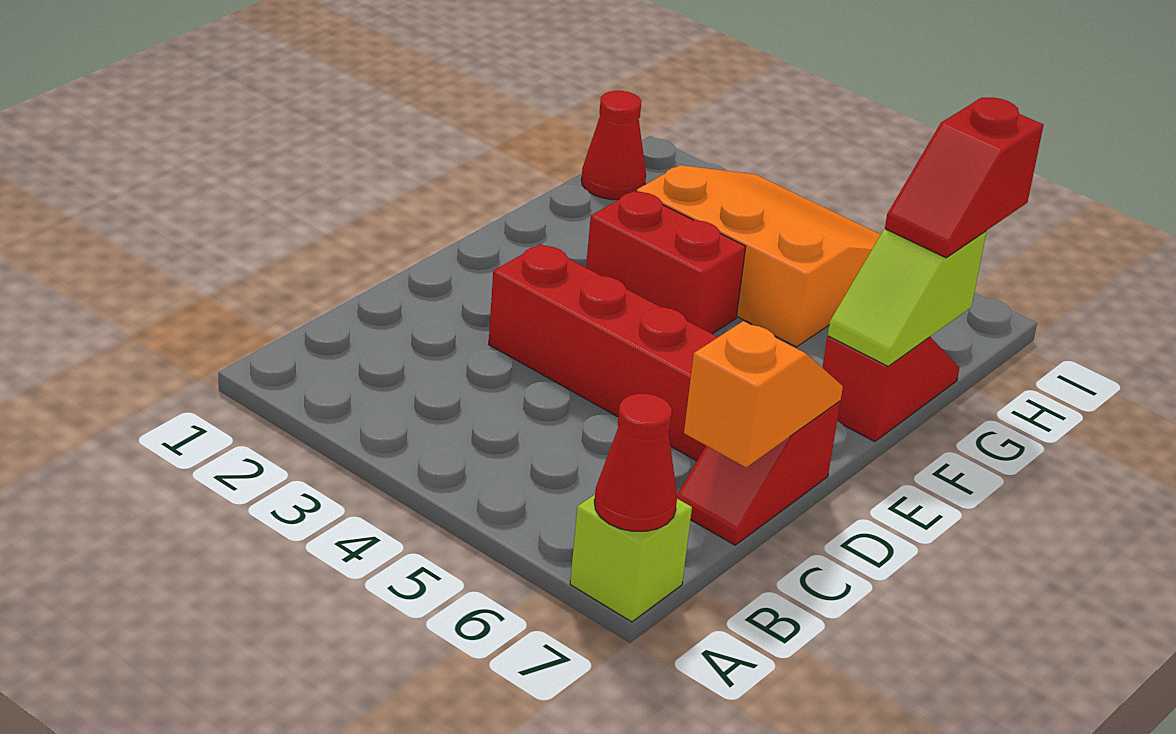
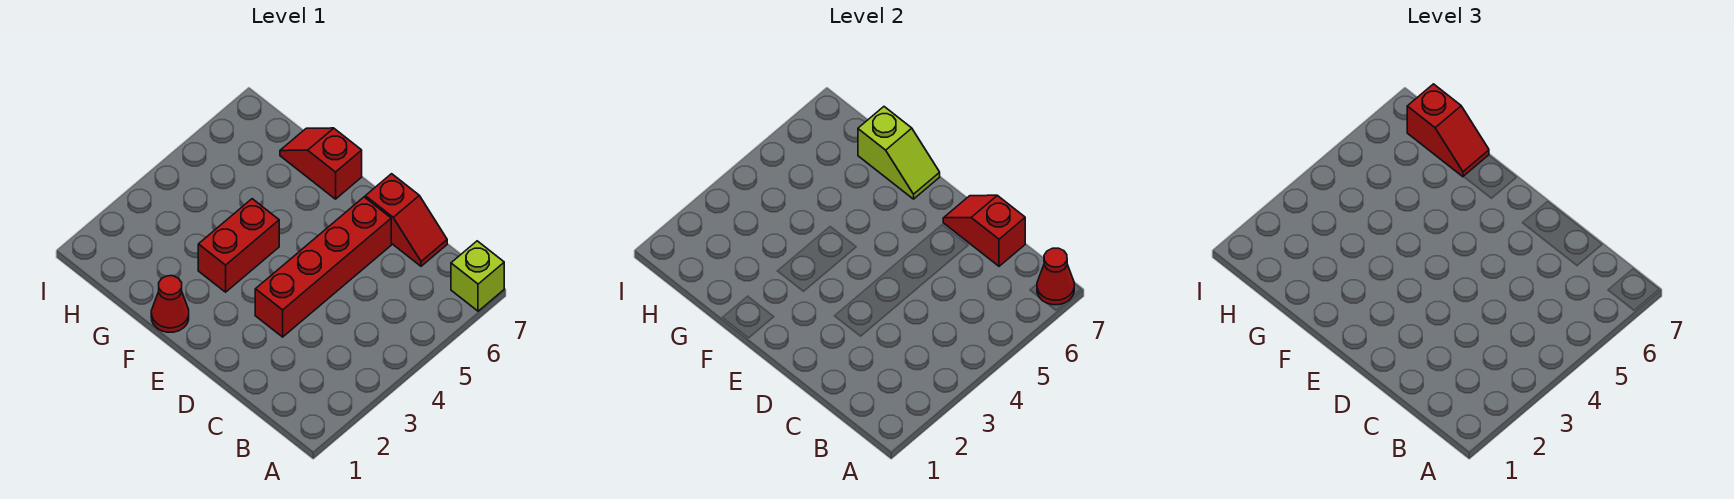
orange 1x2 slope [684,321,843,467] -> red 1x2 slope [943,195,1025,266]
orange 3x3 slope [637,165,881,347] -> none
red 1x1 cone [581,91,646,200] -> red 1x1 cone moved to [151,276,189,332]

